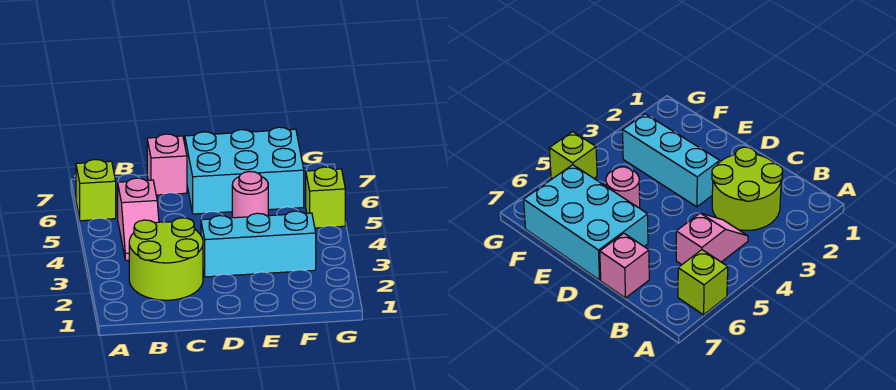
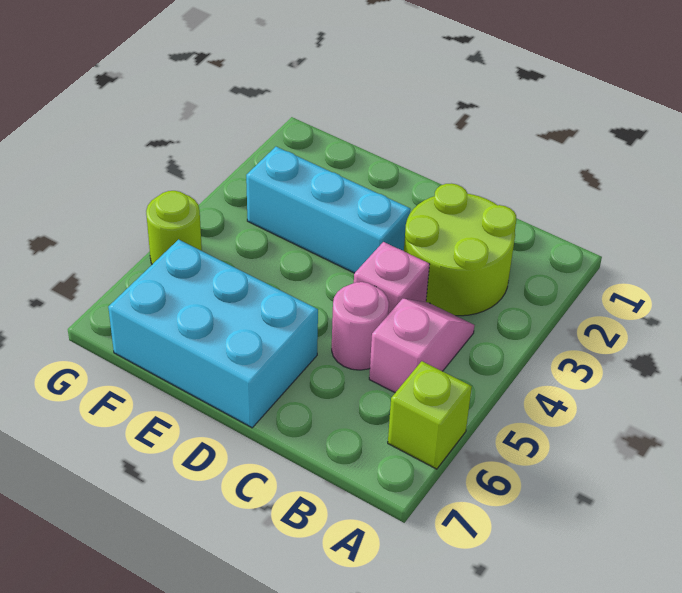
pink 1x1 brick [147,134,187,195] -> pink 1x1 brick moved to [354,242,430,315]
pink 1x1 round brick [232,172,268,218] -> pink 1x1 round brick moved to [332,282,389,370]
lime 1x1 brick [306,167,345,228] -> lime 1x1 round brick [146,191,202,264]

